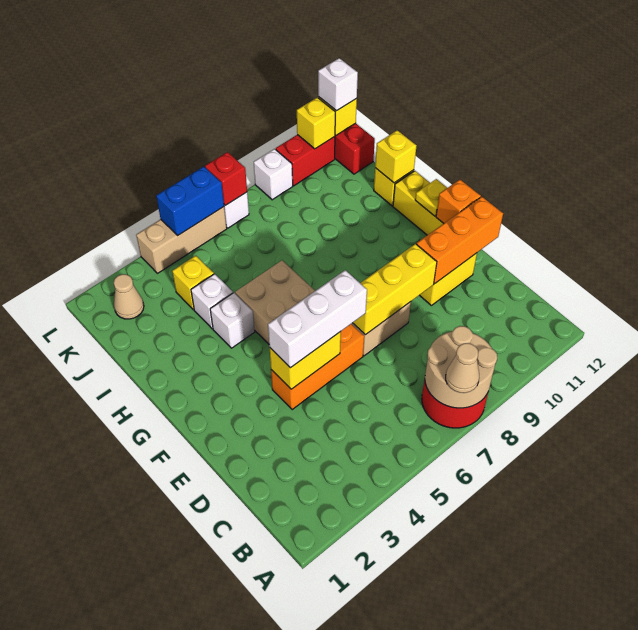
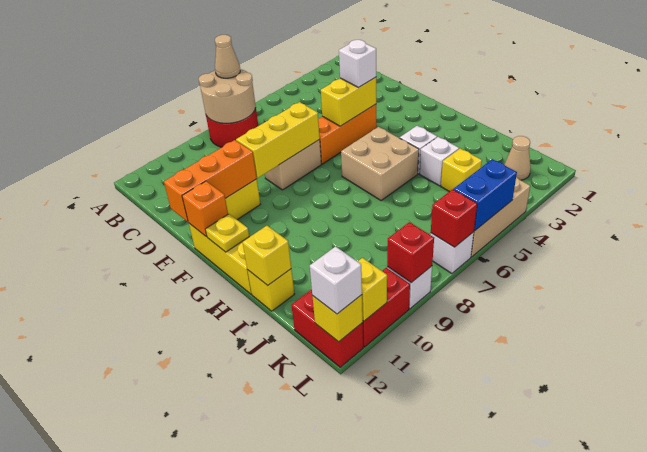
white 1x3 brick [268,270,367,368] -> white 1x1 brick [339,40,376,88]
none -> red 1x1 brick [387,222,434,283]

